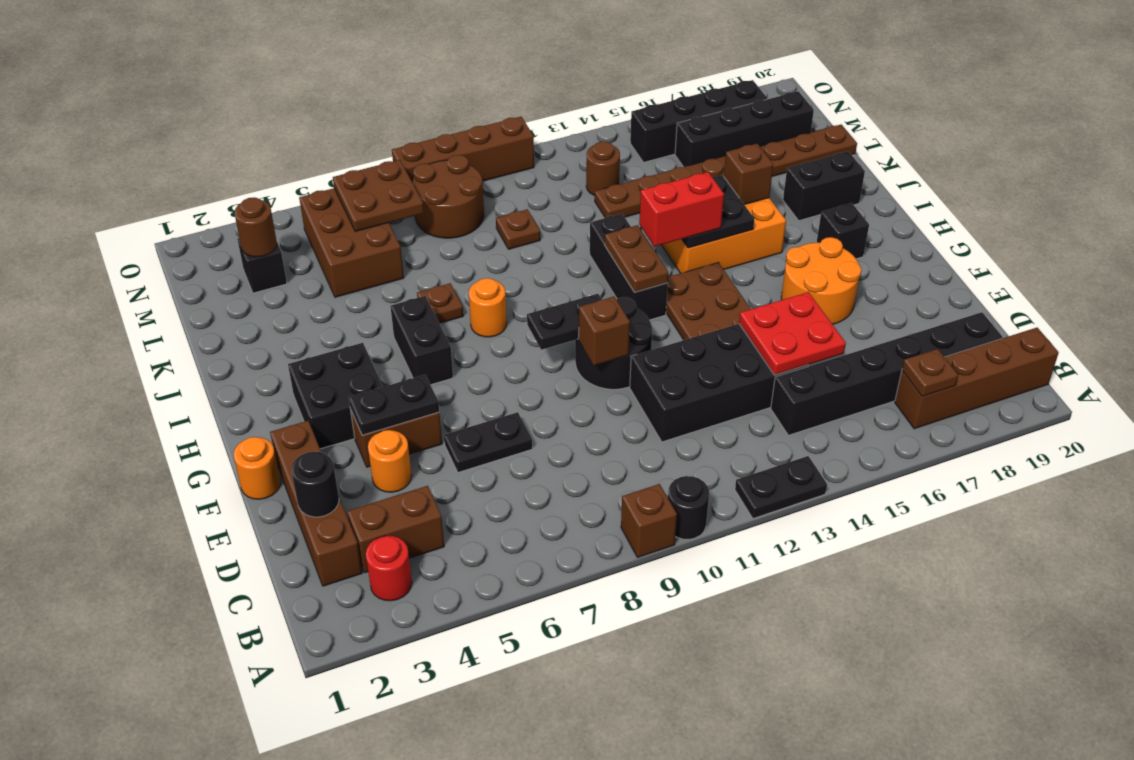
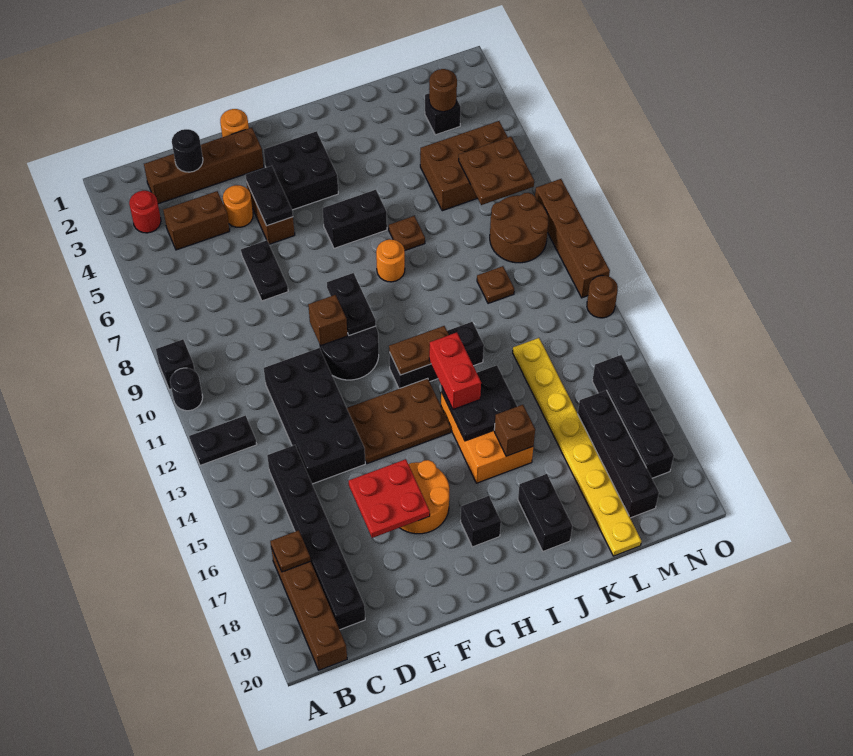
brown 1x1 brick [621,484,677,558] -> black 1x1 brick [156,339,195,390]
black 1x2 plate [735,456,827,519] -> black 1x2 plate turned to [189,416,257,465]
brown 1x2 brick [347,486,444,573] -> brown 1x2 brick turned to [163,191,230,250]
red 2x2 plate [739,292,846,375] -> red 2x2 plate moved to [349,459,430,538]
brown 1x8 plate [595,124,857,218] -> yellow 1x8 plate [513,338,641,556]
brown 1x1 round brick [586,142,620,196] -> brown 1x1 round brick moved to [587,276,618,318]

